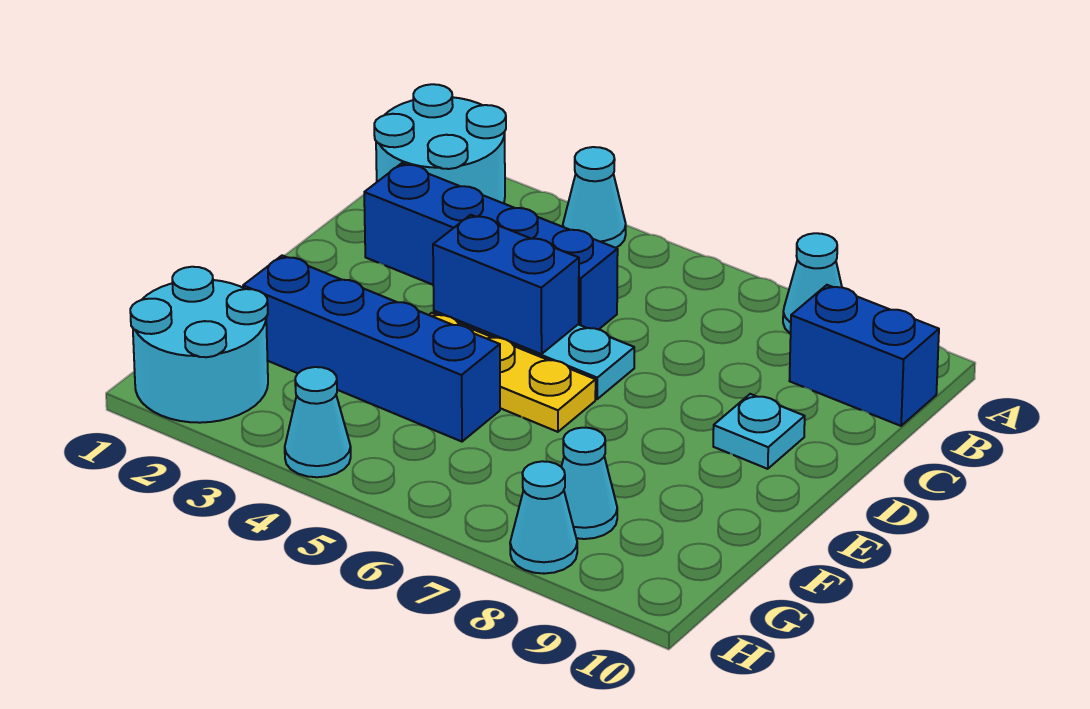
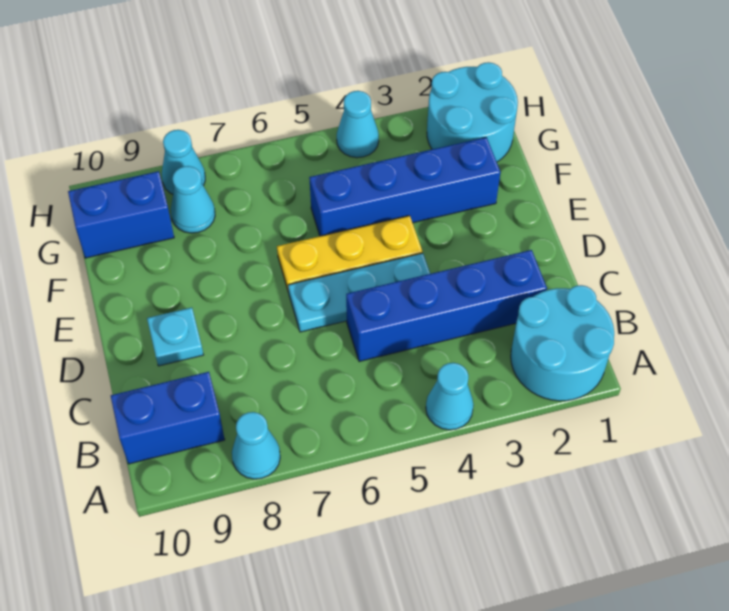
blue 1x2 brick [433,215,579,354] -> blue 1x2 brick moved to [68,171,174,258]

